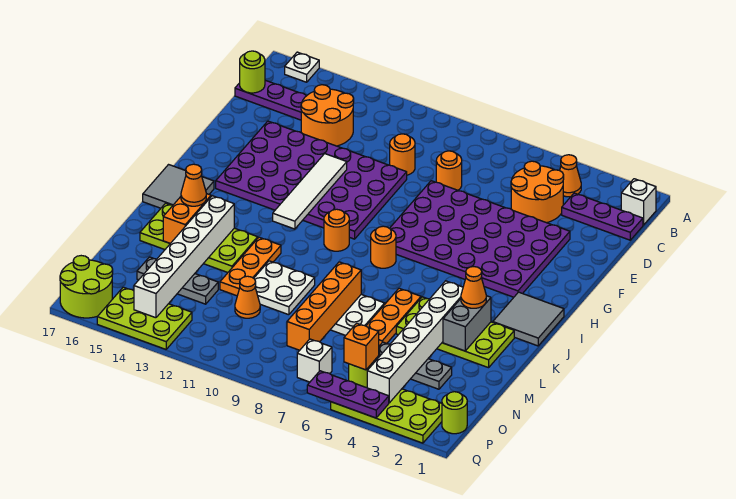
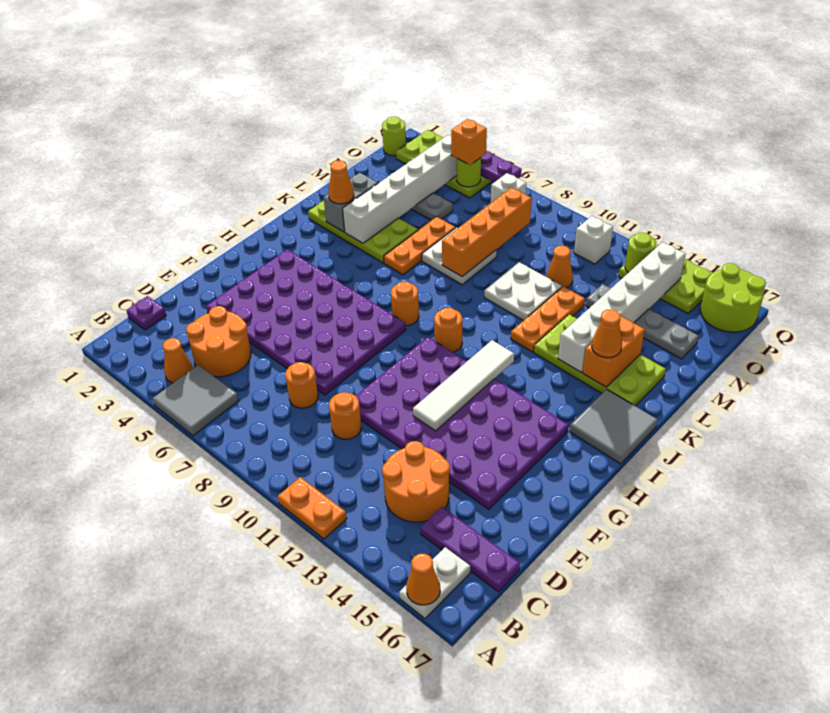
none -> orange 1x2 plate [278,477,347,539]
white 1x1 plate [285,52,319,82] -> white 1x2 plate [399,547,470,618]
none -> orange 1x1 cone [406,554,440,605]
white 1x1 brick [621,179,656,225] -> white 1x1 brick moved to [574,216,613,264]
purple 1x3 plate [562,193,643,240] -> purple 1x1 plate [126,296,166,330]
lime 1x1 round brick [240,51,265,93] -> lime 1x1 round brick moved to [625,233,656,273]
grey 2x2 tile [493,292,564,346] -> grey 2x2 tile moved to [153,365,238,436]
grey 1x3 plate [137,257,218,304] -> grey 1x4 plate [586,284,699,359]

